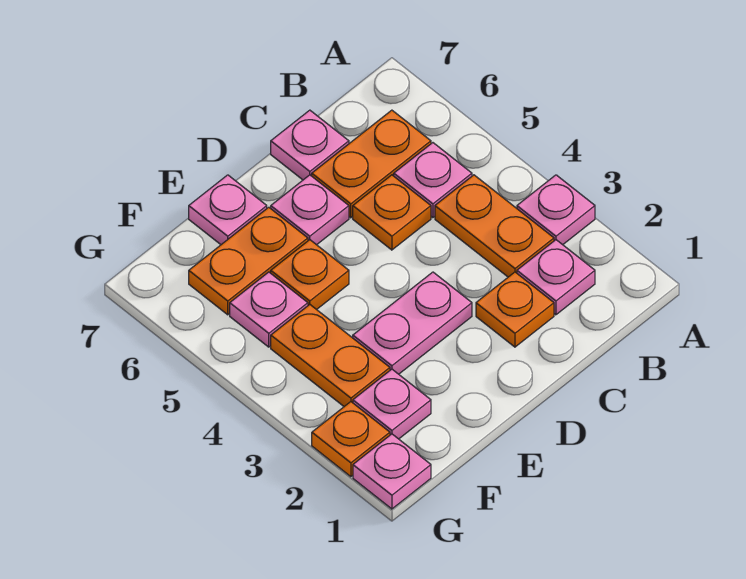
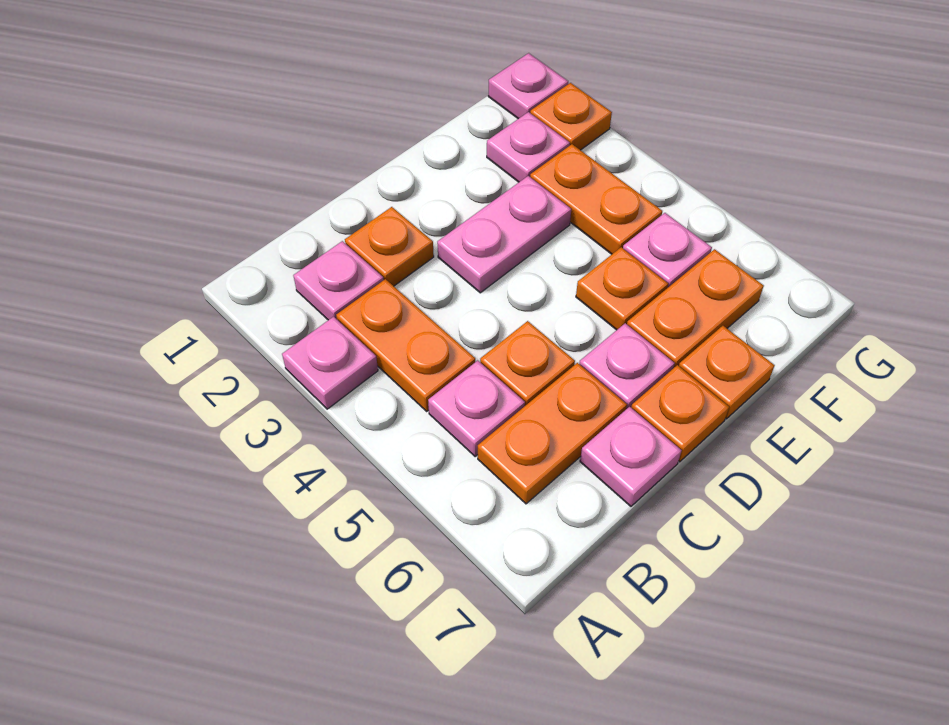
none -> orange 1x1 plate [631,365,729,462]
pink 1x1 plate [189,175,267,245] -> orange 1x1 plate [679,326,775,419]

